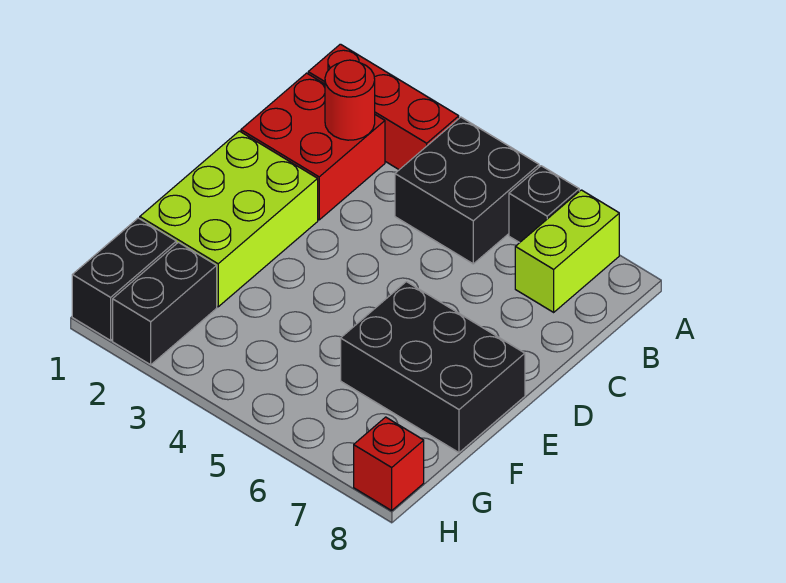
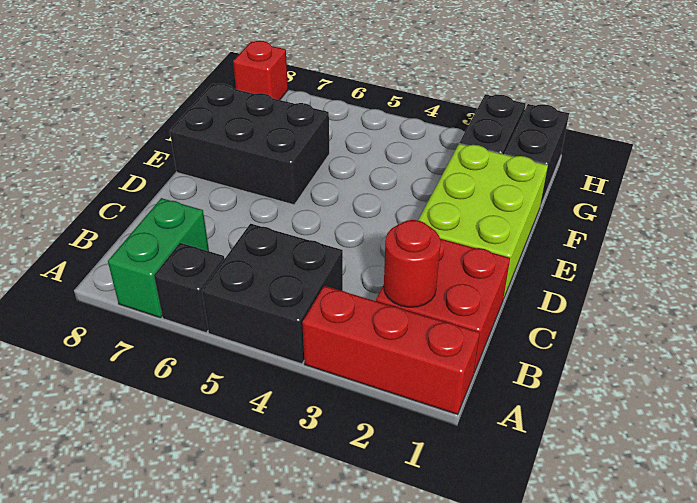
lime 1x2 brick [515,190,619,312] -> green 1x2 brick [108,198,209,318]

